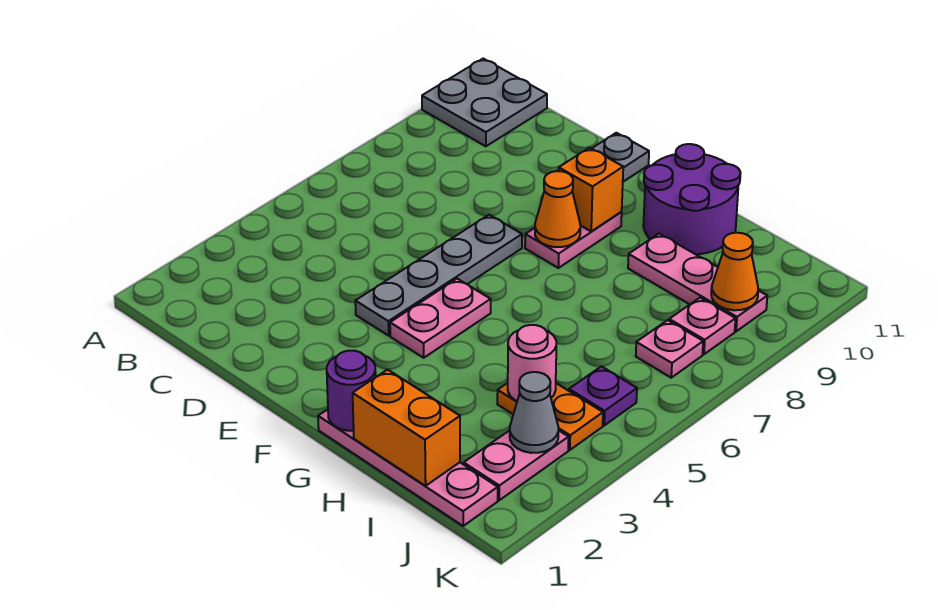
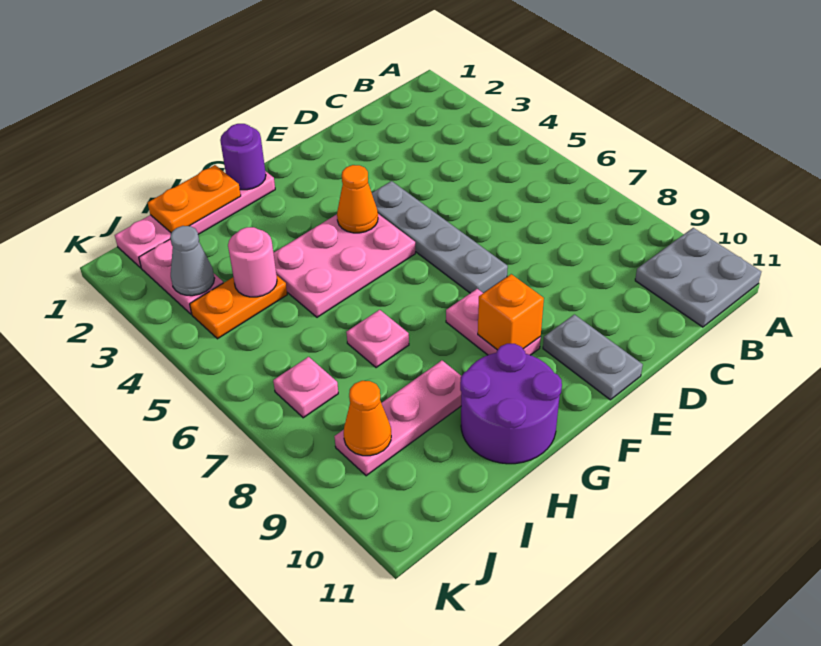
pink 1x2 plate [390,279,491,358] -> pink 2x3 plate [274,214,415,317]
orange 1x1 cone [535,171,580,247] -> orange 1x1 cone moved to [337,165,378,233]
orange 1x2 brick [353,370,460,486] -> orange 1x2 plate [148,165,241,232]
purple 1x1 plate [569,366,637,425] -> none
pink 1x1 plate [669,298,736,354] -> pink 1x1 plate moved to [346,310,409,368]

